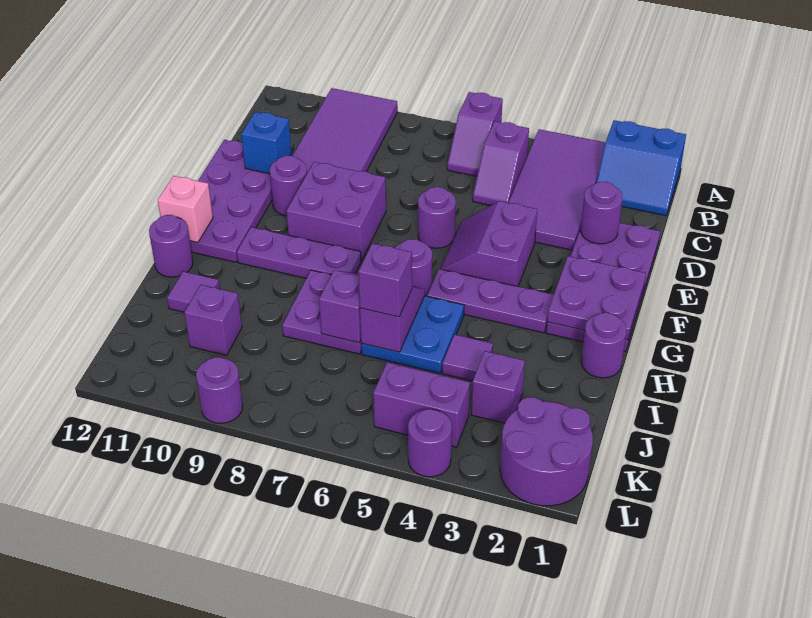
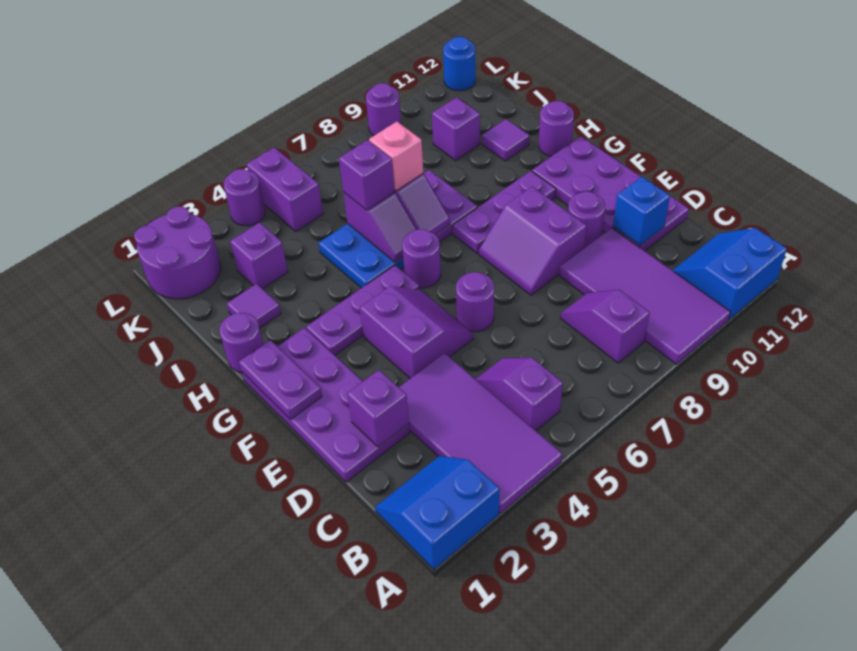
purple 1x2 slope [447,92,503,176] -> purple 1x2 slope moved to [561,290,650,363]
none -> blue 2x2 slope [672,228,787,320]
purple 1x1 round brick [580,182,623,244] -> purple 1x1 brick [347,370,409,447]
purple 2x2 brick [286,162,386,261] -> purple 2x2 slope [479,187,586,295]
purple 2x2 plate [547,256,646,340] -> purple 1x2 plate [239,340,322,419]
pink 1x1 brick [158,176,213,243] -> pink 1x1 brick moved to [369,122,423,191]
purple 1x1 tile [442,334,493,381] -> purple 1x1 tile moved to [227,284,281,328]
purple 1x2 brick [373,362,470,447] -> purple 1x2 brick turned to [247,148,323,231]
none -> blue 1x1 round brick [443,37,475,91]

